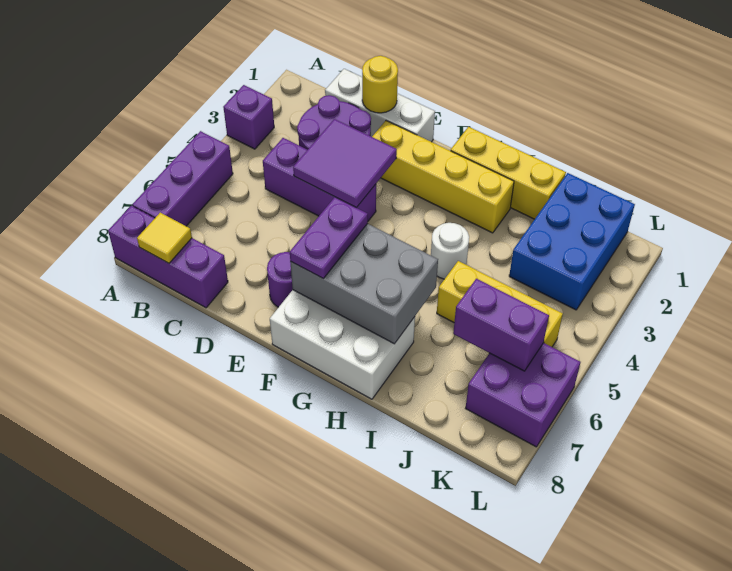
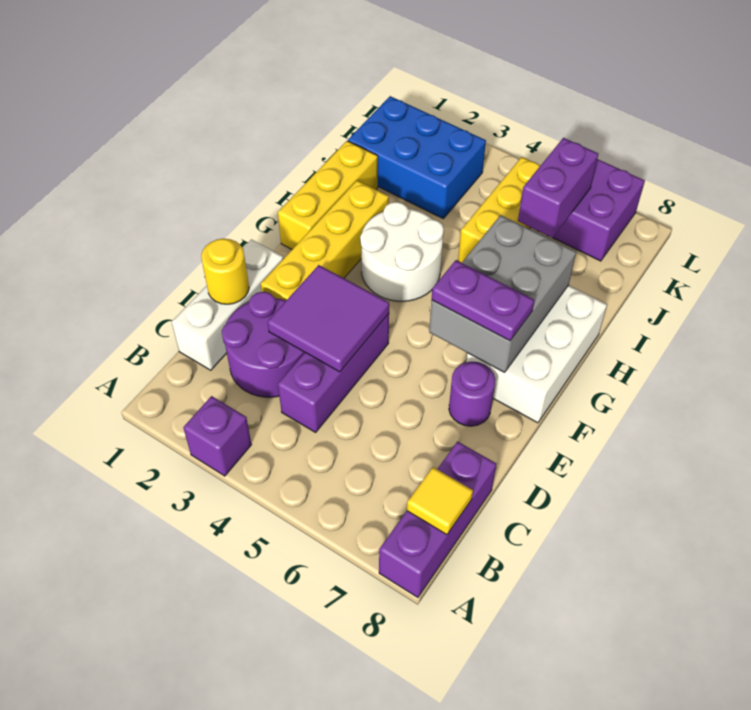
purple 1x3 brick [132,131,233,226] -> none
white 1x1 round brick [431,223,469,279] -> white 2x2 round brick [360,202,444,301]

